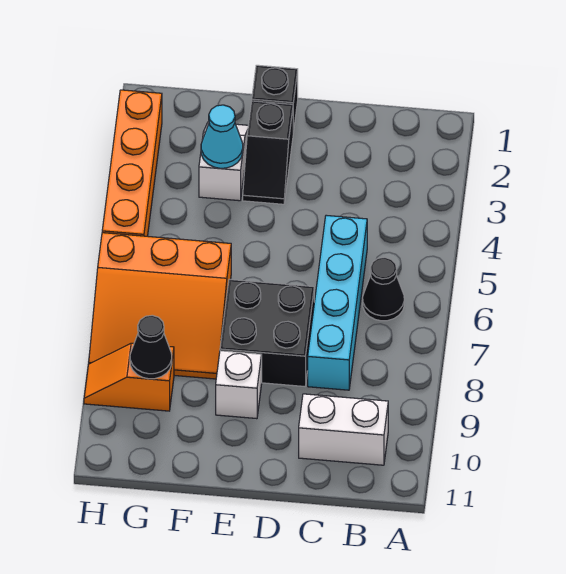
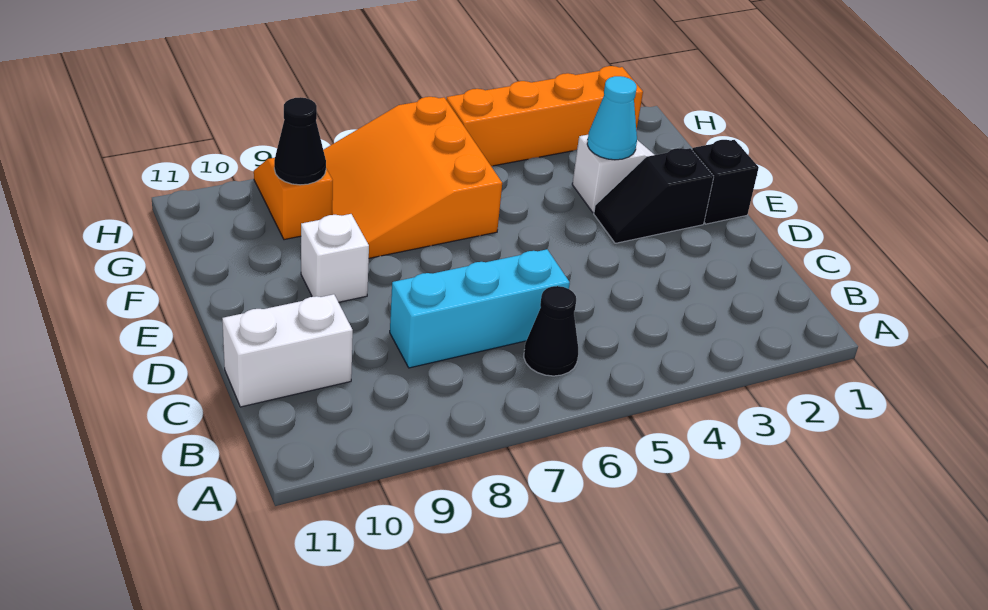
white 1x2 brick [299,394,388,465] -> white 1x2 brick turned to [222,294,353,407]
cyan 1x4 brick [308,215,367,390] -> cyan 1x3 brick [390,249,570,368]
black 2x2 brick [220,279,314,386] -> none

